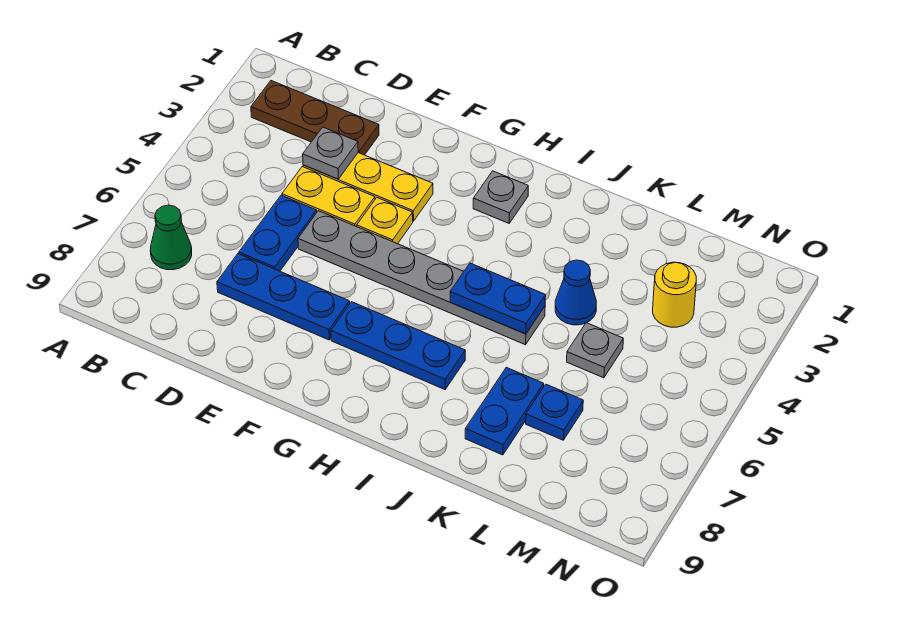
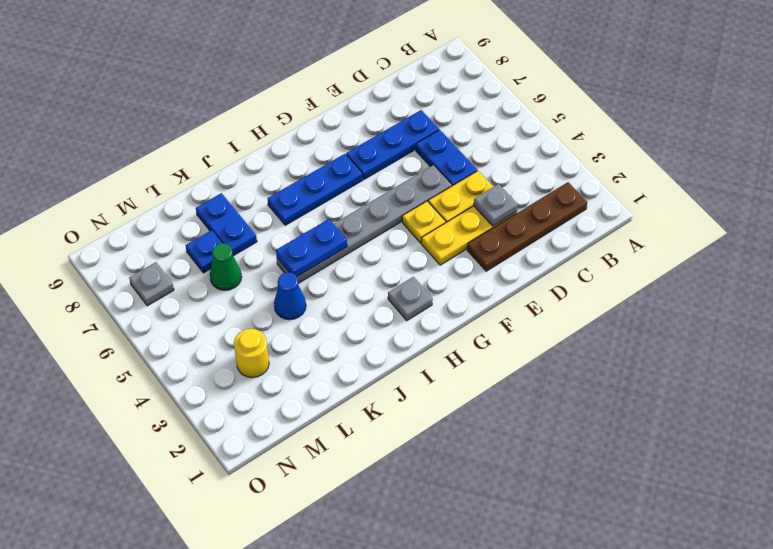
brown 1x3 plate [251,81,379,155] -> brown 1x4 plate [467,182,587,271]
green 1x1 cone [150,205,192,270] -> green 1x1 cone moved to [210,243,242,290]
grey 1x1 plate [567,323,623,378] -> grey 1x1 plate moved to [129,262,174,306]

